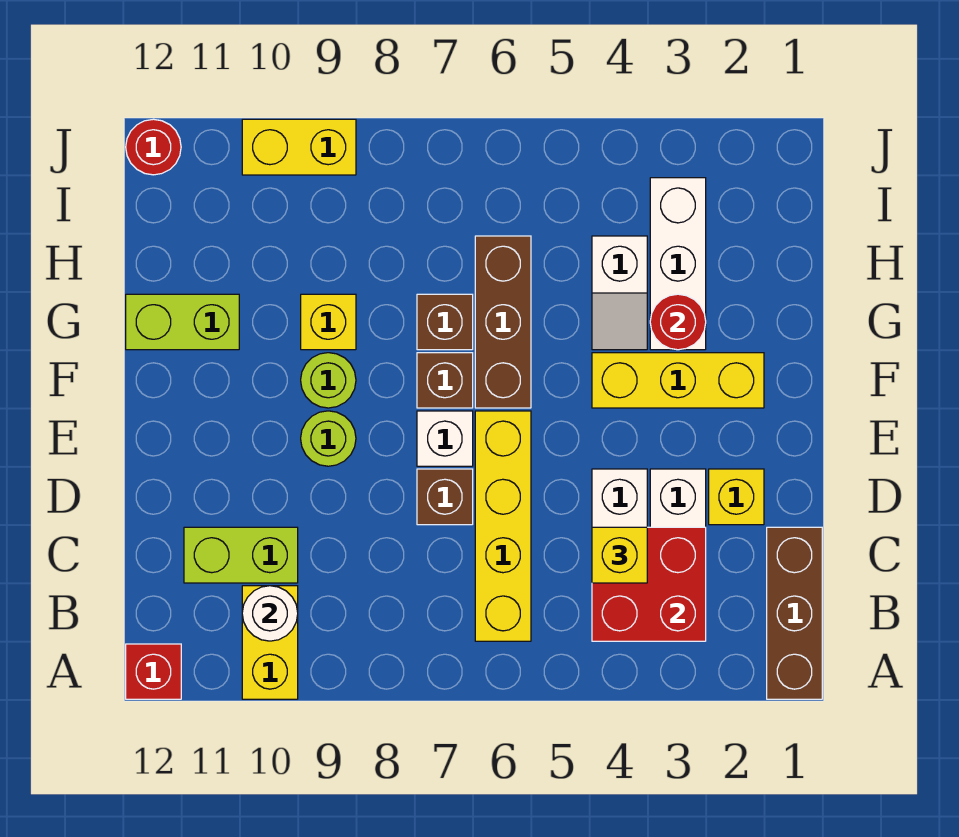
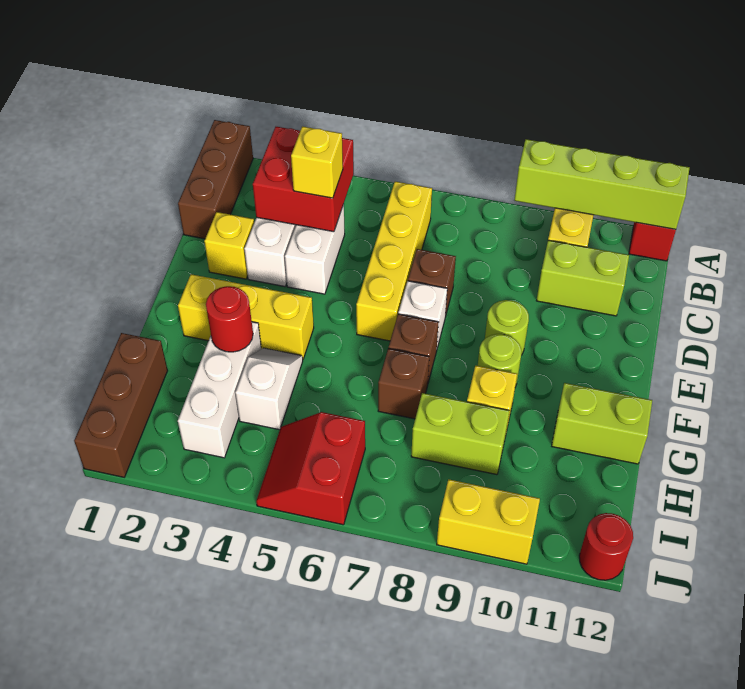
none -> lime 1x4 brick [514,139,690,229]
white 1x1 round brick [242,586,298,641] -> none
brown 1x3 brick [475,236,531,408] -> brown 1x3 brick moved to [74,333,168,477]
none -> lime 1x2 brick [411,393,509,475]
none -> red 2x2 slope [256,412,365,525]

